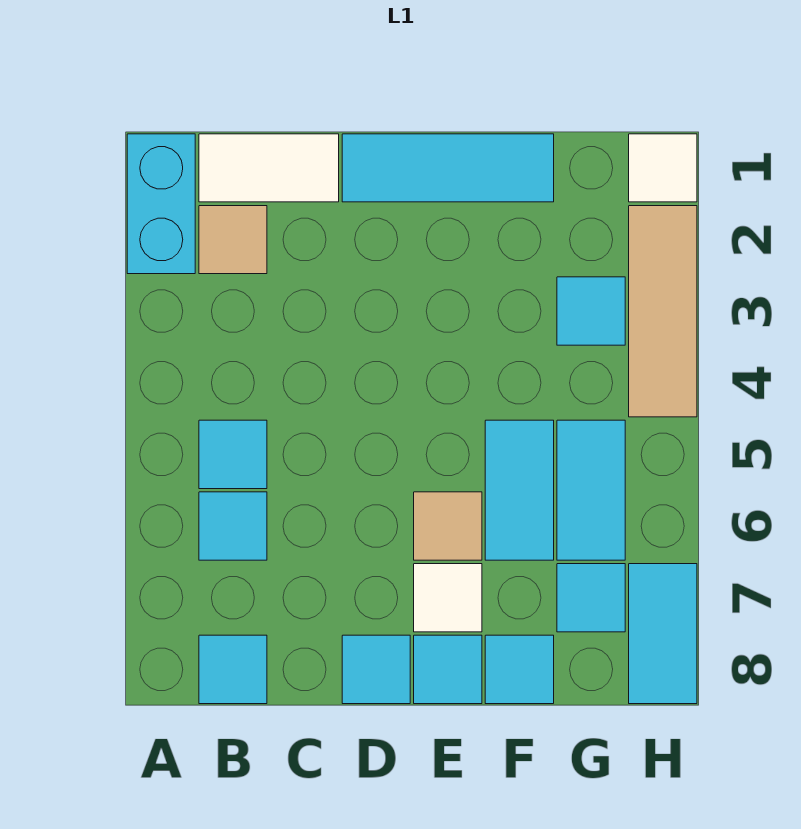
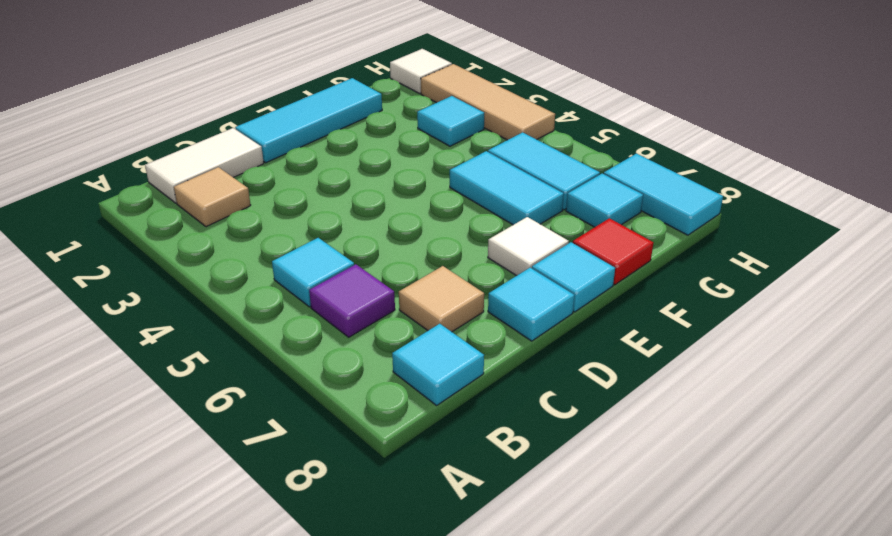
cyan 1x2 brick [127,134,195,274] -> none
cyan 1x1 tile [199,492,267,560] -> purple 1x1 tile [309,264,395,337]
tan 1x1 tile [414,492,482,560] -> tan 1x1 tile moved to [399,266,484,332]
cyan 1x1 tile [485,635,554,704] -> red 1x1 tile [573,218,653,285]

